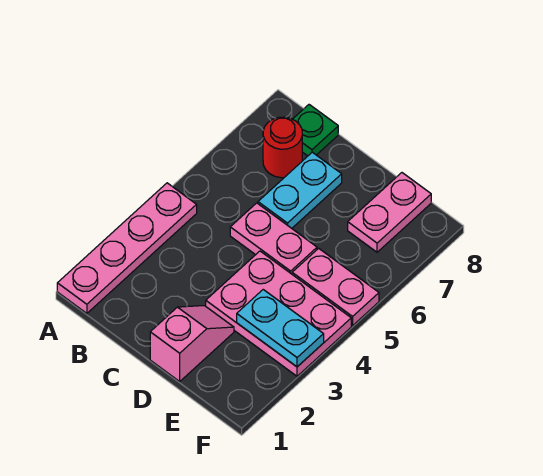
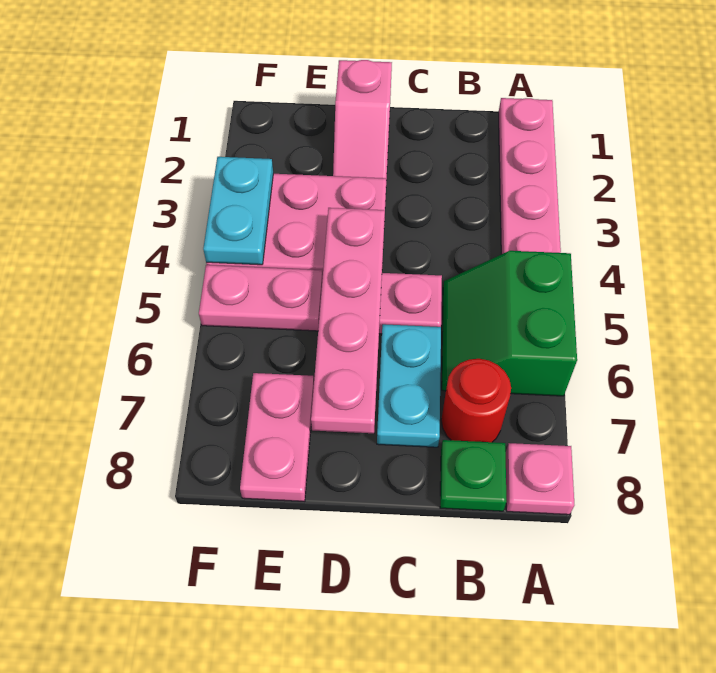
none -> green 2x2 slope [442,251,577,396]
none -> pink 1x1 plate [506,443,574,515]
none -> pink 1x4 plate [311,208,385,433]
cyan 1x2 plate [237,290,324,367] -> cyan 1x2 plate turned to [203,157,273,265]

